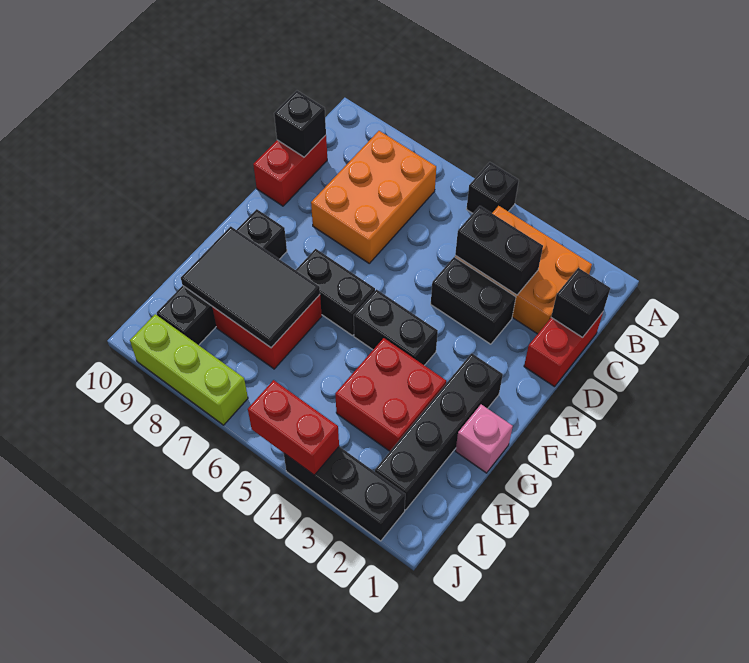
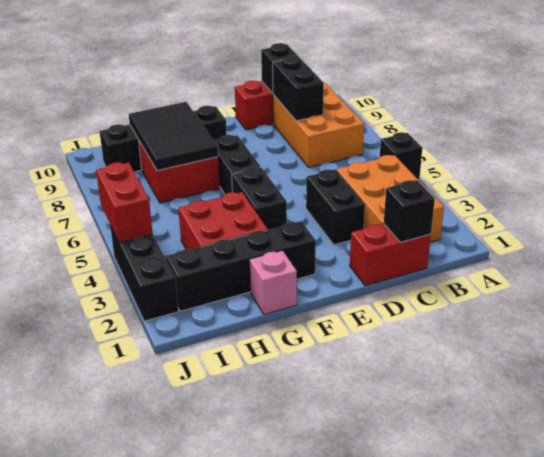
orange 2x3 brick [311,131,436,263] -> orange 2x3 brick turned to [273,83,364,168]
black 1x2 brick [455,206,543,295] -> black 1x2 brick moved to [273,56,324,121]
lime 1x3 brick [130,314,248,425] -> none

